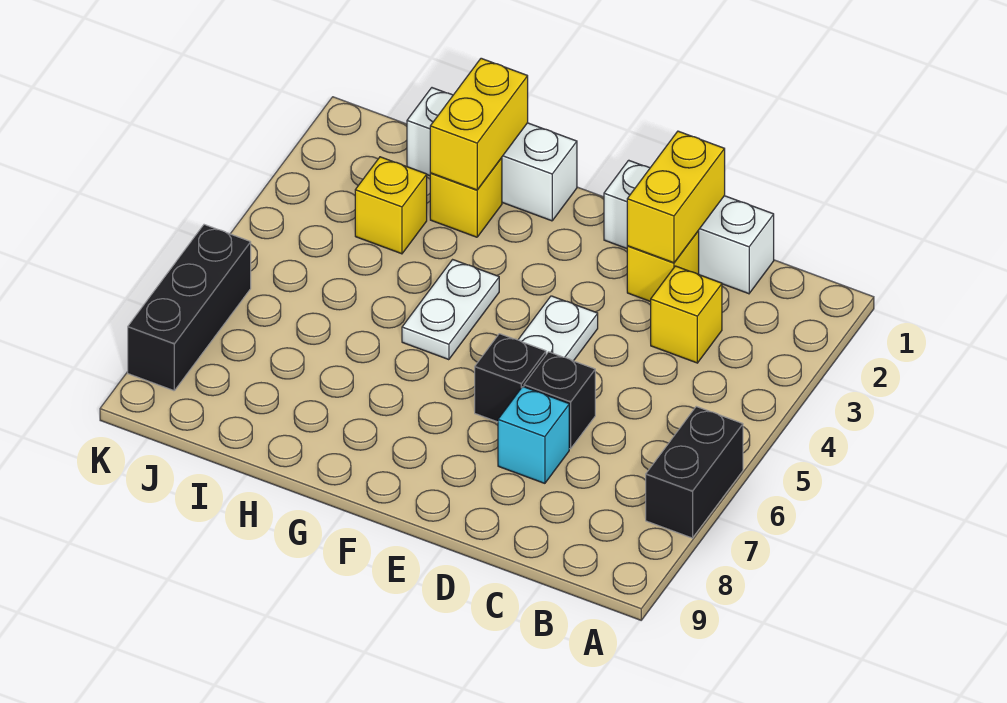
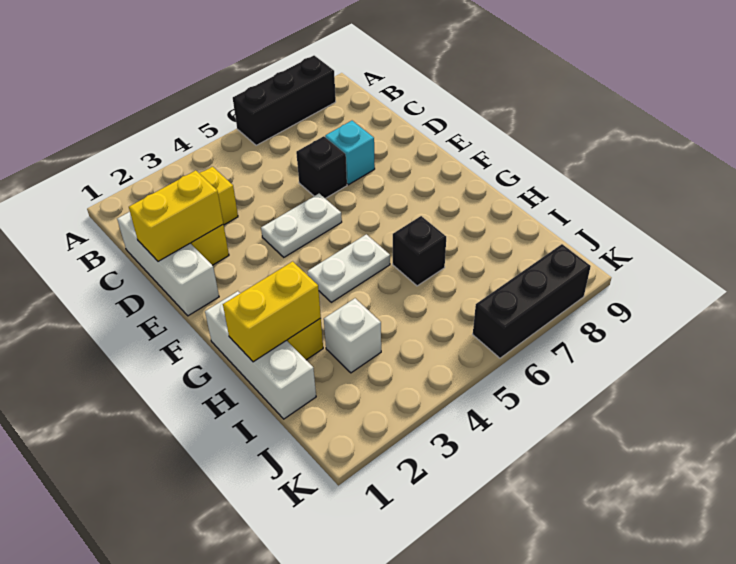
black 1x2 brick [646,406,743,538] -> black 1x3 brick [233,56,336,145]
black 1x1 brick [475,334,546,422] -> black 1x1 brick moved to [393,216,446,286]
yellow 1x1 brick [355,157,427,254] -> white 1x1 brick [324,298,381,373]

